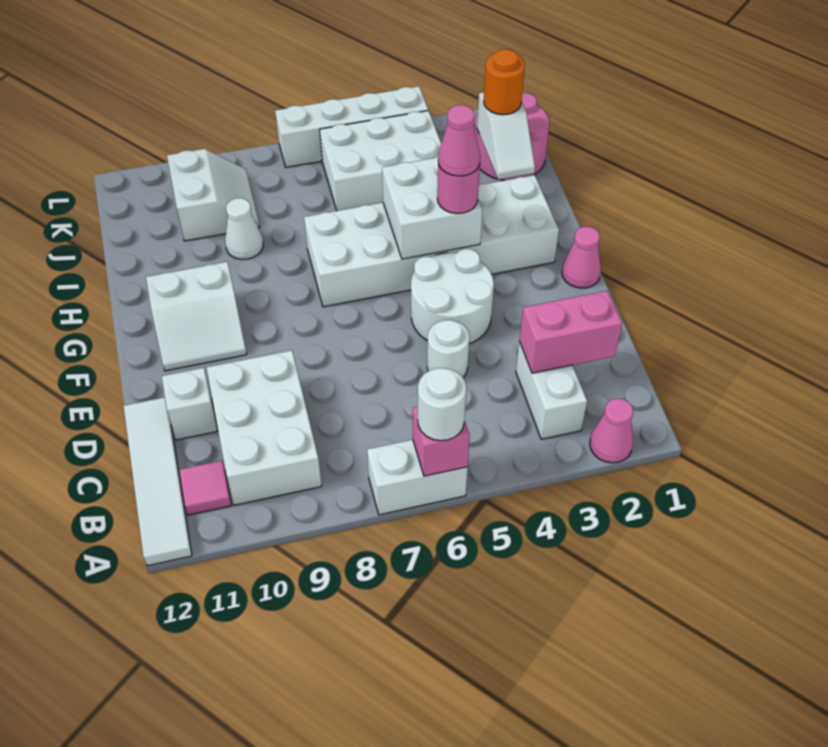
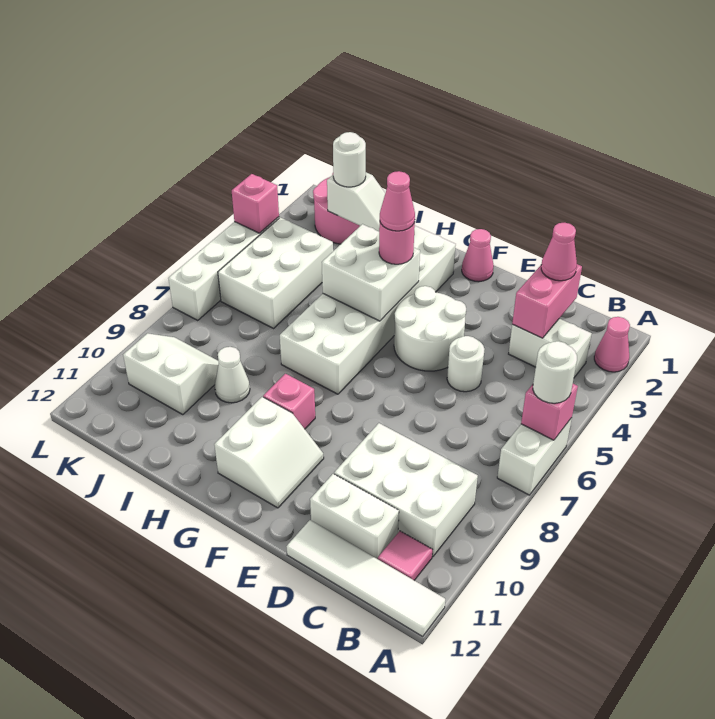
none -> pink 1x1 cone [541,223,577,281]
white 1x1 brick [162,368,217,440] -> white 1x2 brick [310,474,399,559]
none -> pink 1x1 brick [263,374,315,429]
orange 1x1 round brick [484,49,525,115] -> white 1x1 round brick [333,132,366,187]
none -> pink 1x1 brick [232,174,279,233]

